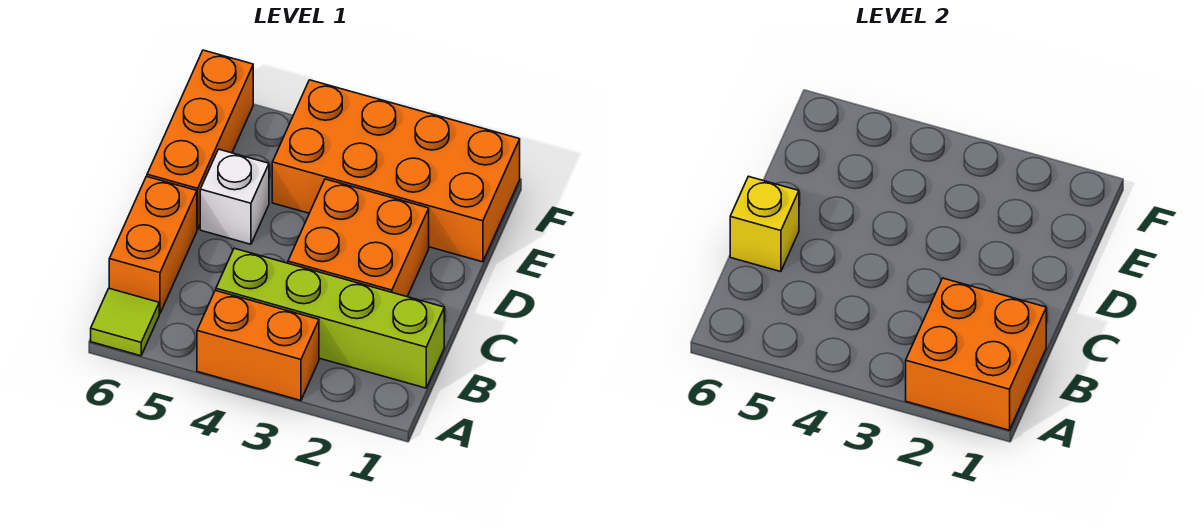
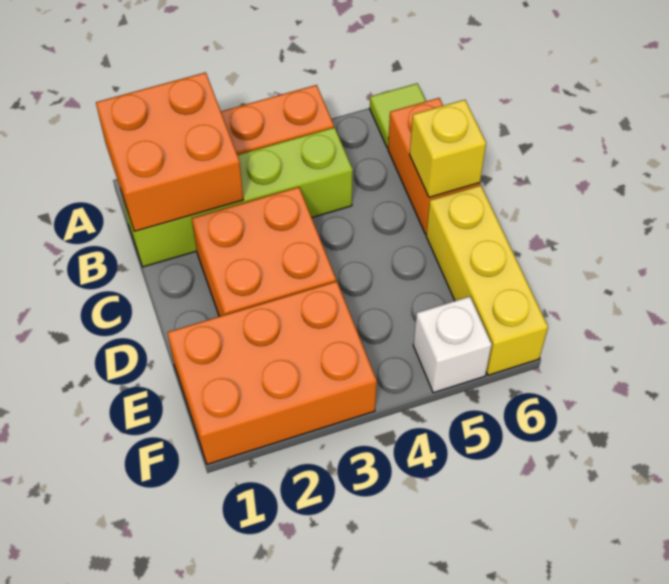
white 1x1 brick [200,149,269,244] -> white 1x1 brick moved to [413,297,492,393]
orange 1x3 brick [147,50,253,229] -> yellow 1x3 brick [426,185,548,375]
orange 2x4 brick [272,80,520,262] -> orange 2x3 brick [167,281,377,464]

